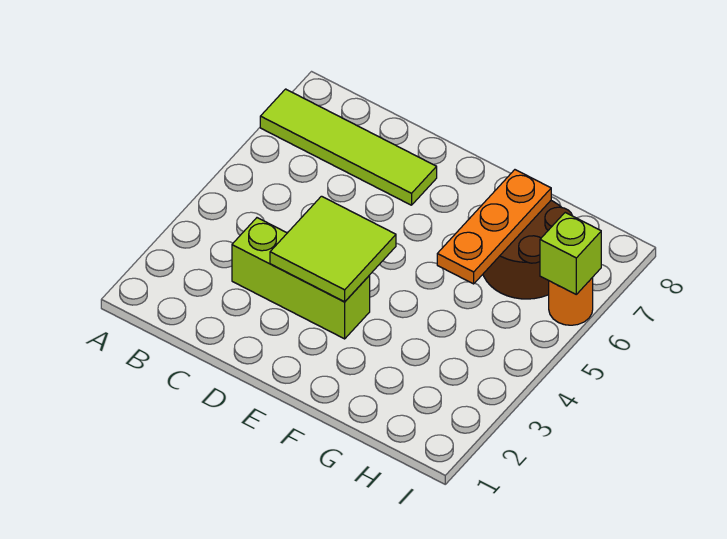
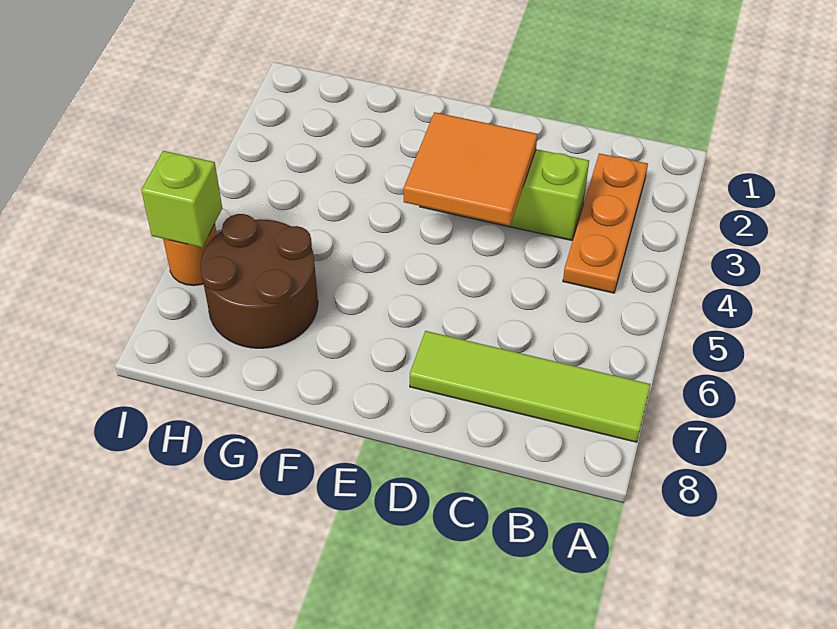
lime 2x2 tile [270,196,396,302] -> orange 2x2 tile [404,112,537,226]
orange 1x3 plate [437,170,551,284] -> orange 1x3 plate moved to [563,153,648,293]

